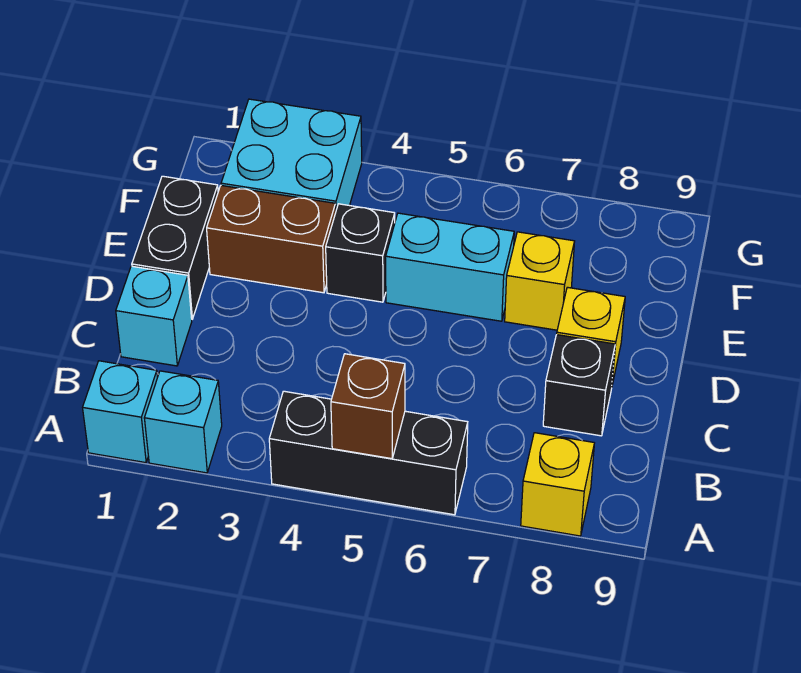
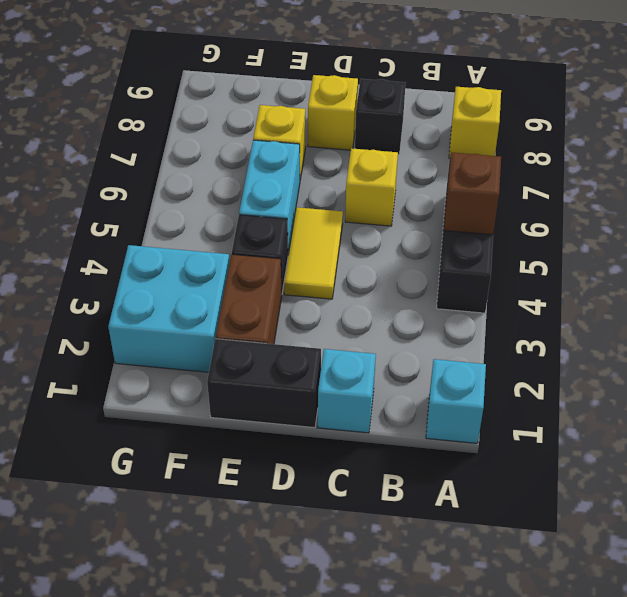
cyan 1x1 brick [144,371,222,473] -> none
none -> yellow 1x1 brick [345,148,398,226]
none -> yellow 1x2 tile [284,207,343,299]

